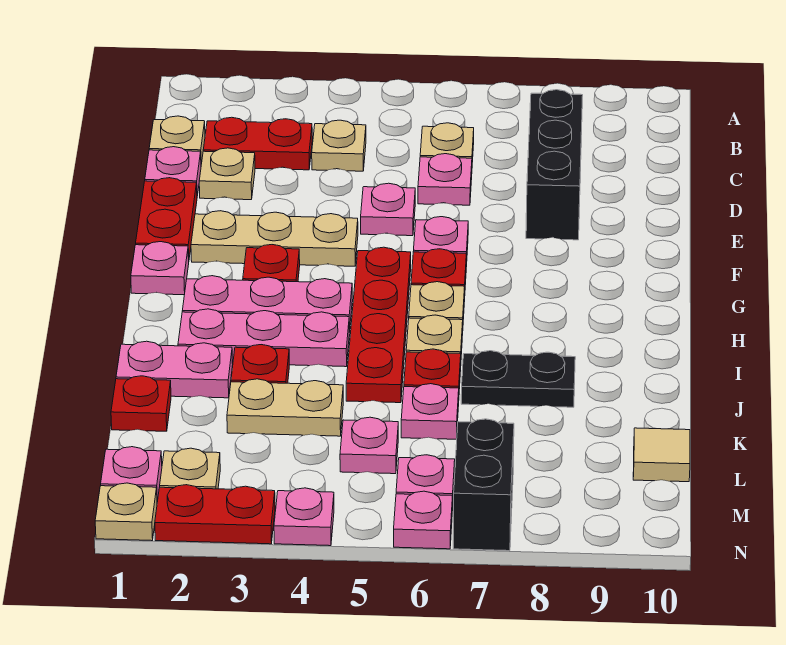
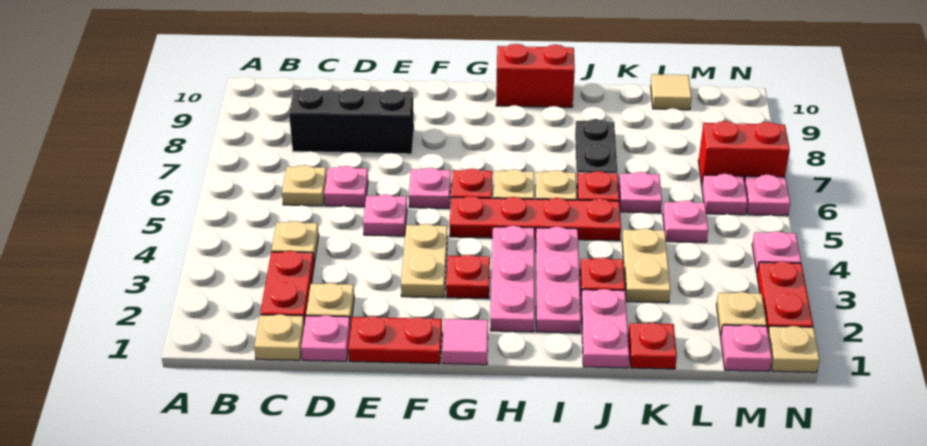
tan 1x3 plate [191,211,358,266] -> tan 1x2 plate [401,224,448,298]
pink 1x1 plate [131,242,189,295] -> pink 1x1 tile [442,319,488,365]
none -> red 1x2 brick [496,44,575,107]
black 1x2 brick [453,419,514,551] -> red 1x2 brick [699,121,790,185]

